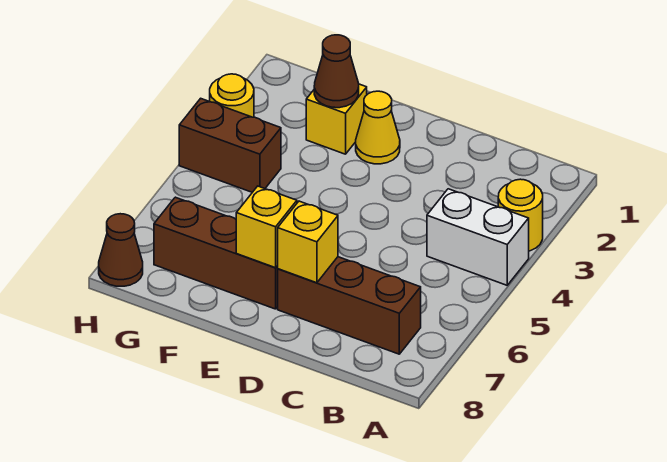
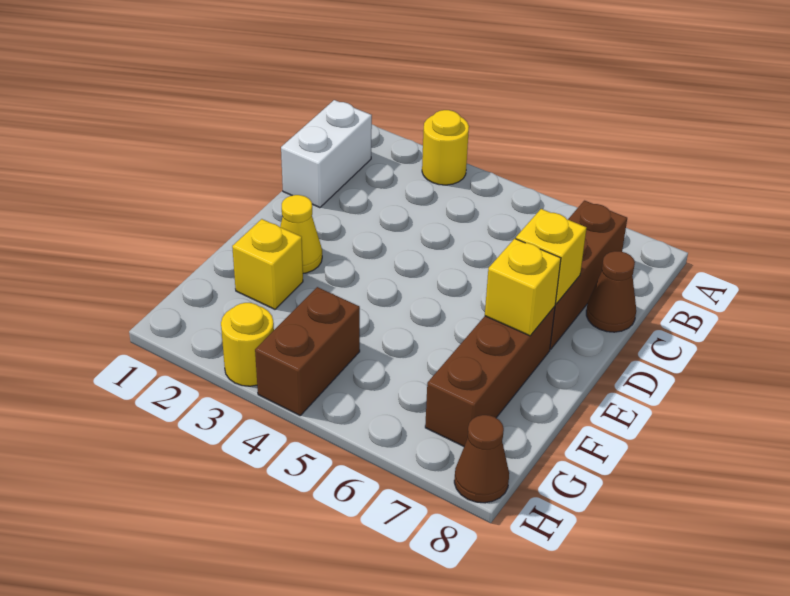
white 1x2 brick [427,189,529,285] -> white 1x2 brick moved to [281,100,372,208]
brown 1x1 cone [314,35,359,108] -> brown 1x1 cone moved to [586,251,636,332]

